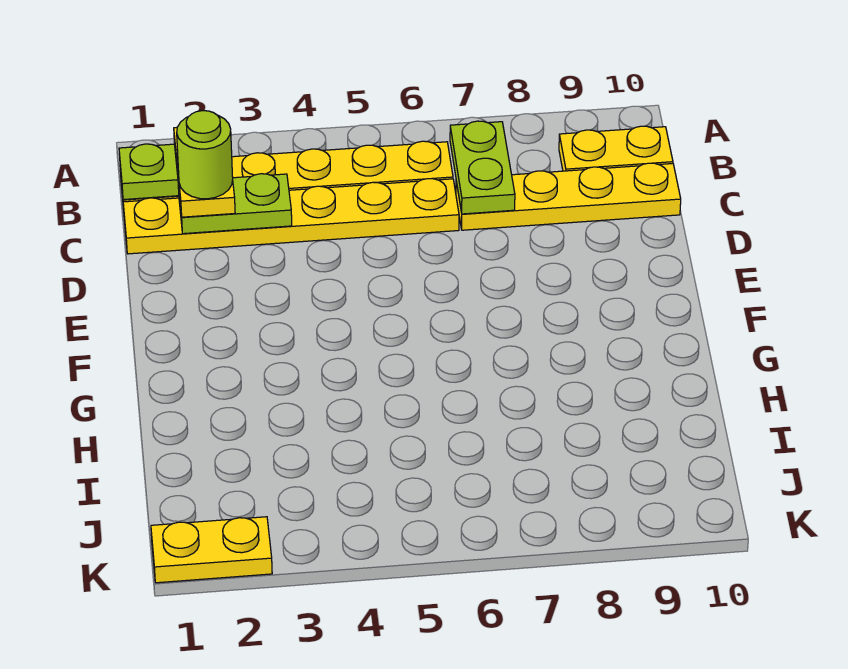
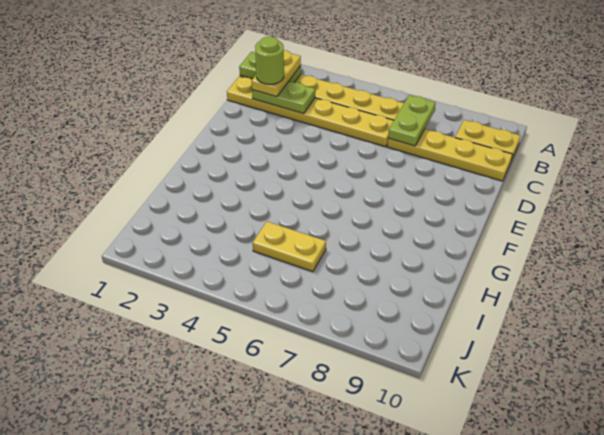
yellow 1x2 plate [151,517,272,583] -> yellow 1x2 plate moved to [253,221,326,272]

